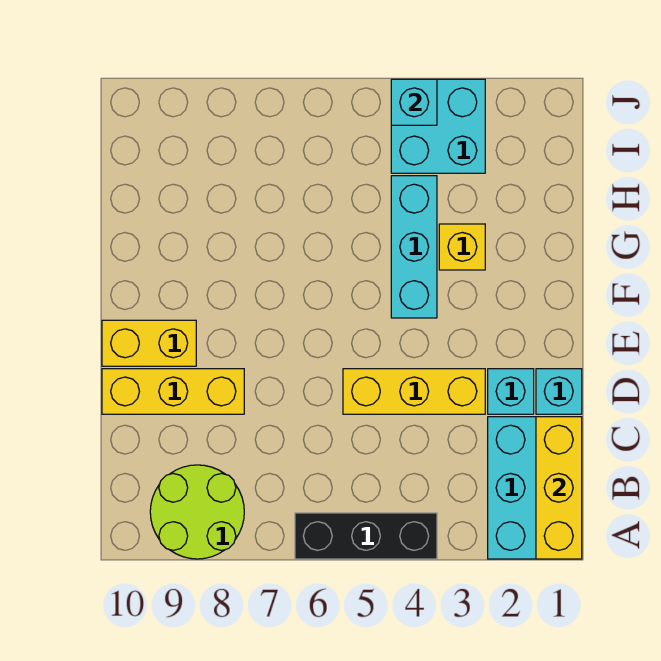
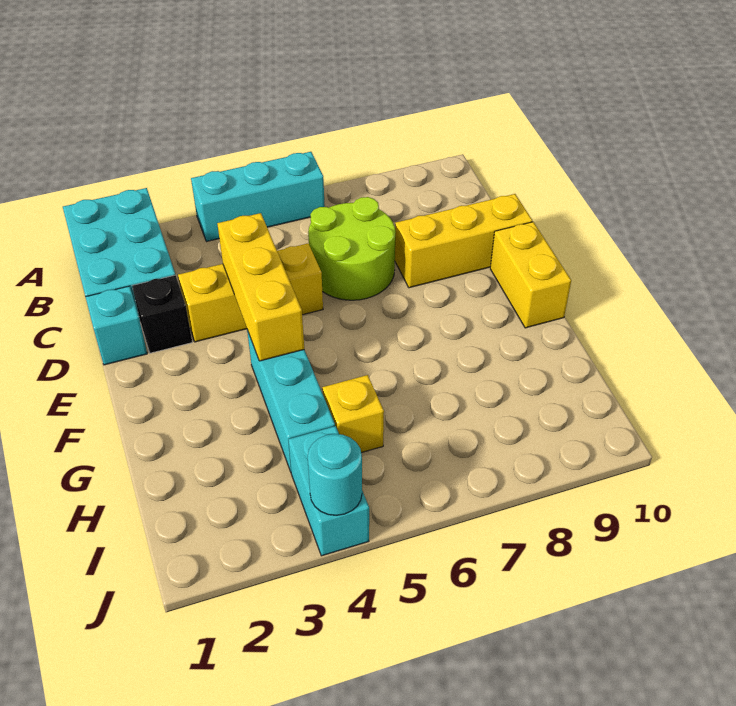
yellow 1x3 brick [536,417,582,559] -> yellow 1x3 brick moved to [217,213,304,361]
black 1x3 brick [295,513,437,559] -> cyan 1x3 brick [191,152,325,242]
lime 2x2 round brick [150,465,244,559] -> lime 2x2 round brick moved to [308,197,396,300]
cyan 1x1 brick [488,369,534,414] -> black 1x1 brick [132,275,192,353]
yellow 1x2 brick [102,320,196,366] -> yellow 1x2 brick turned to [490,222,571,328]
yellow 1x1 brick [439,224,485,270] -> yellow 1x1 brick moved to [322,375,384,453]
cyan 2x2 brick [391,79,485,173] -> cyan 1x2 brick [288,426,369,556]
cyan 1x1 brick [391,79,437,125] -> cyan 1x1 round brick [308,434,362,515]

